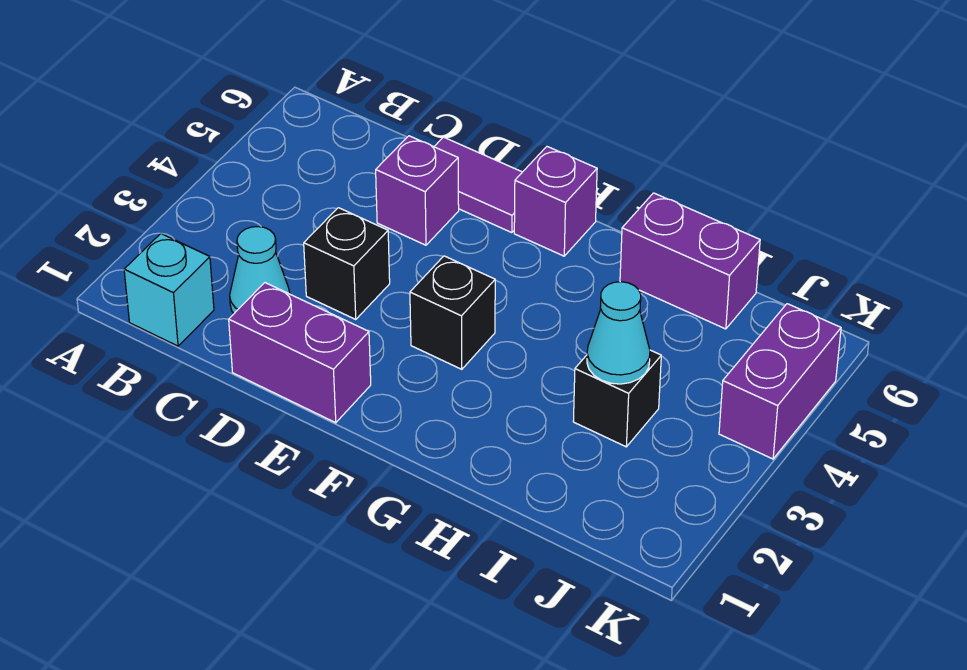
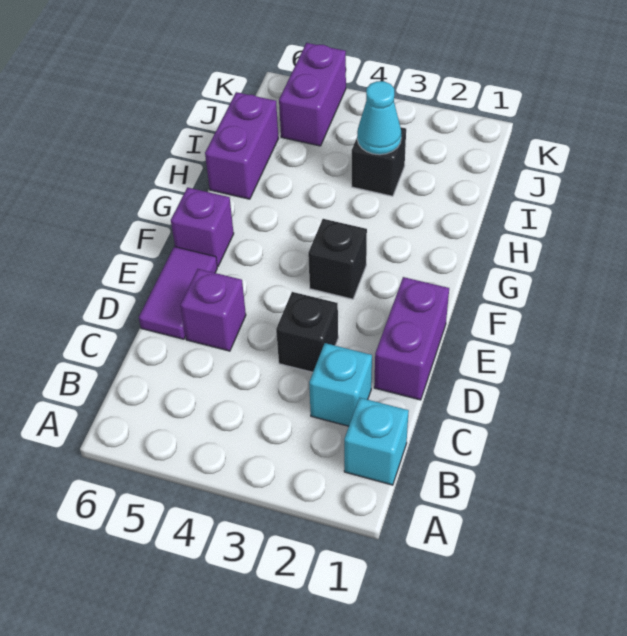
cyan 1x1 cone [230,227,290,313] -> cyan 1x1 brick [309,343,372,426]
purple 1x2 brick [719,304,841,459] -> purple 1x2 brick turned to [279,43,346,146]

